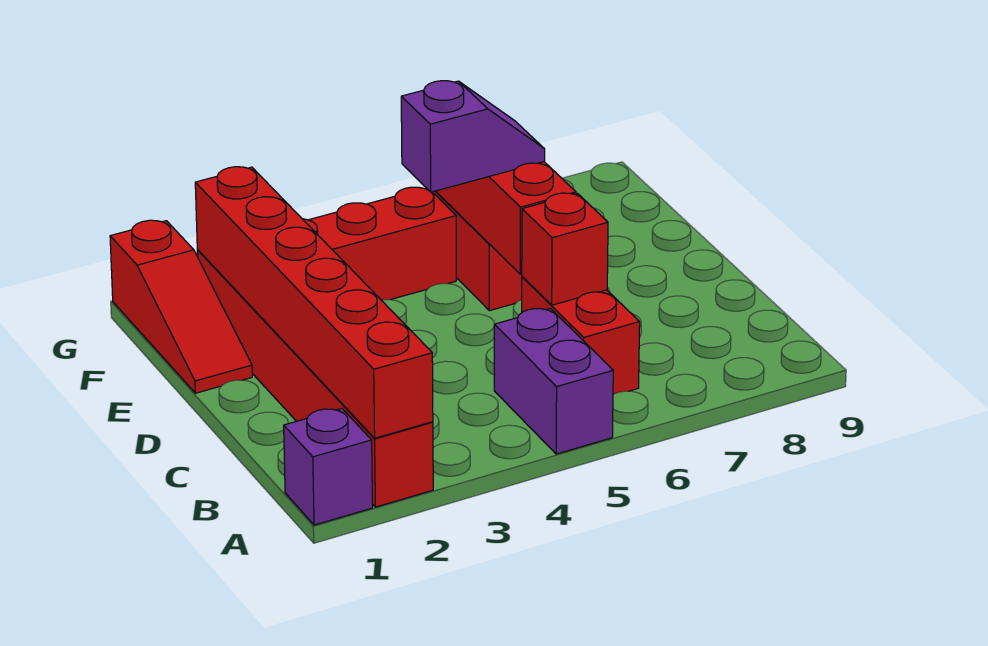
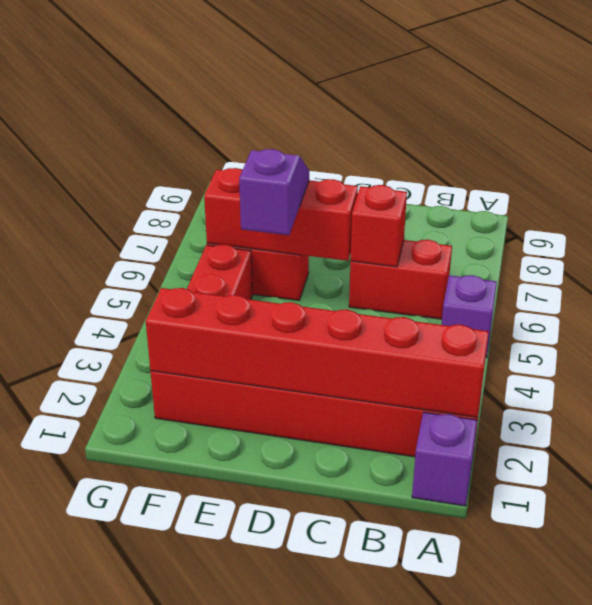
purple 1x2 brick [494,308,613,454] -> purple 1x1 brick [442,275,497,358]
red 1x3 slope [110,220,252,393] -> none

